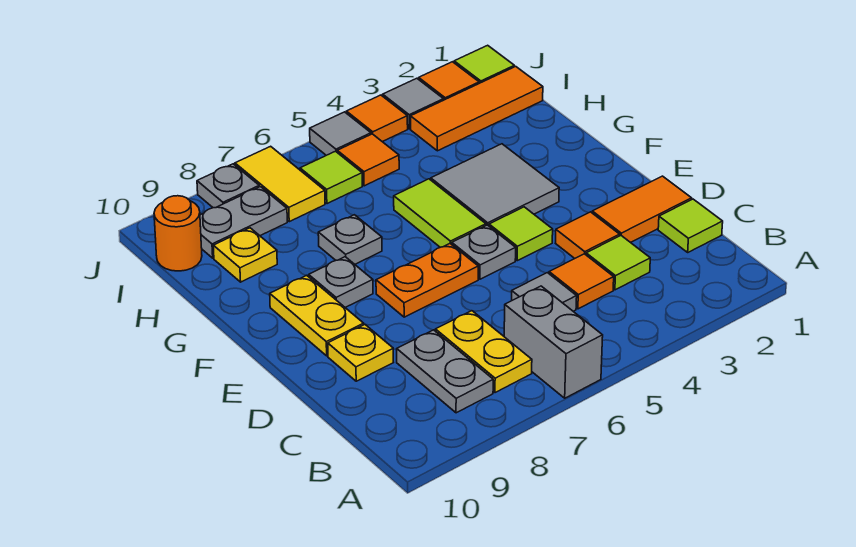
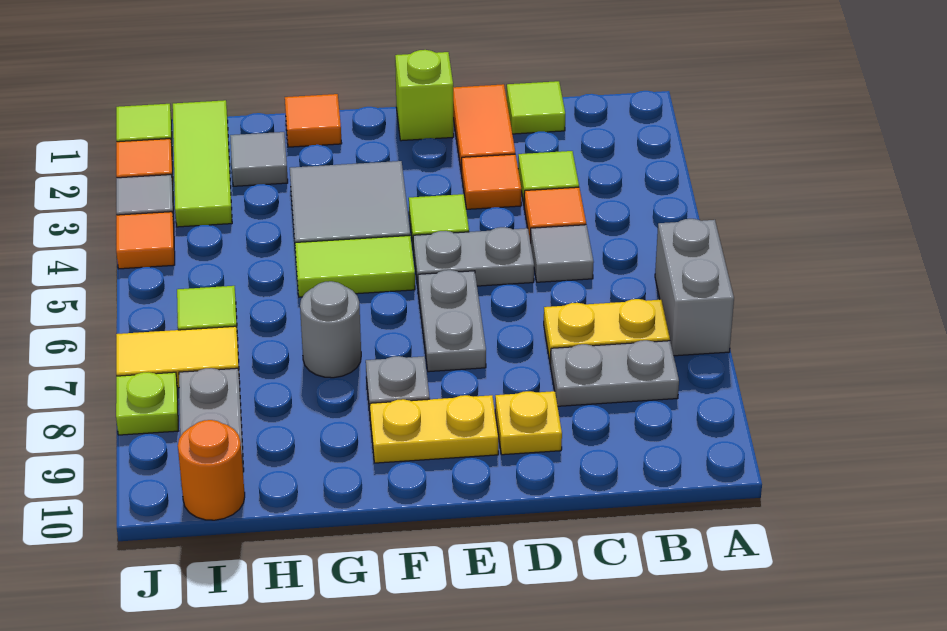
grey 1x2 brick [504,286,603,398] -> grey 1x2 brick turned to [655,219,734,356]
none -> lime 1x1 brick [395,50,454,141]
grey 1x1 plate [452,225,516,279] -> grey 1x2 plate [413,227,534,286]
orange 1x2 plate [376,244,478,317] -> grey 1x2 plate [418,270,486,372]
grey 1x1 plate [318,215,382,264] -> grey 1x1 round brick [300,281,361,378]
yellow 1x1 plate [213,228,277,282] -> none
orange 1x3 tile [411,66,543,151] -> lime 1x3 tile [173,100,232,227]
orange 1x1 tile [337,134,399,186] -> orange 1x1 tile moved to [285,94,342,147]
grey 1x1 tile [310,112,371,155] -> grey 1x1 tile moved to [230,132,288,186]
grey 1x1 plate [197,164,259,208] -> lime 1x1 plate [116,372,178,435]

